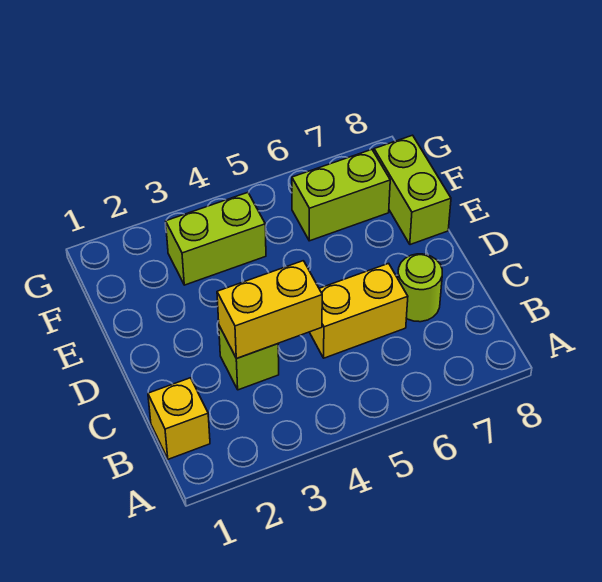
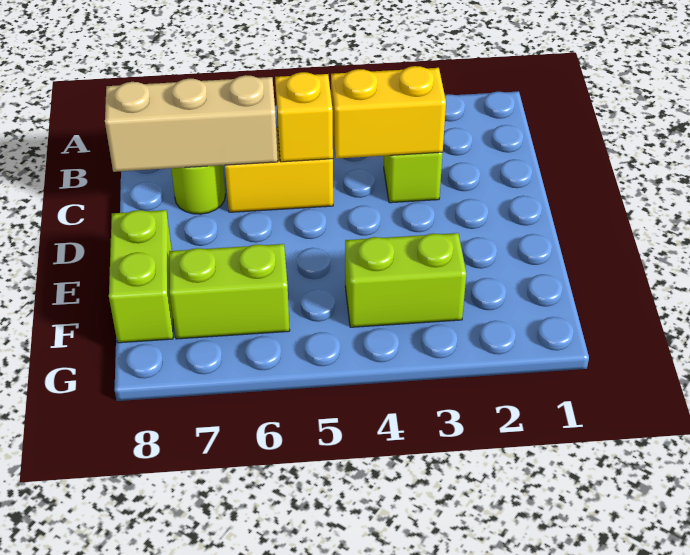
yellow 1x1 brick [148,378,210,459] -> yellow 1x1 brick moved to [275,72,333,162]
none -> tan 1x3 brick [105,75,278,172]

